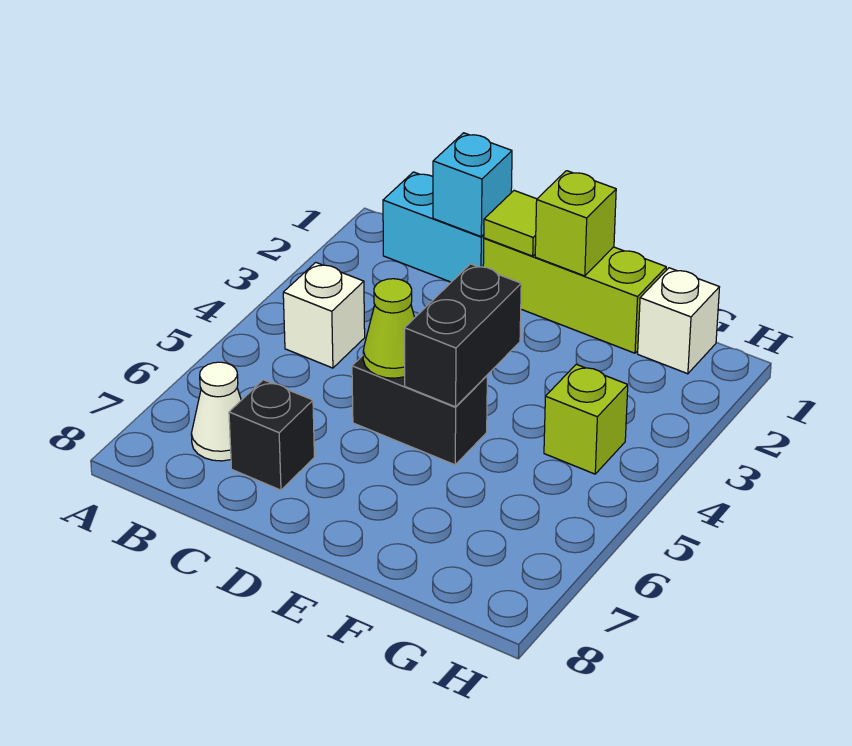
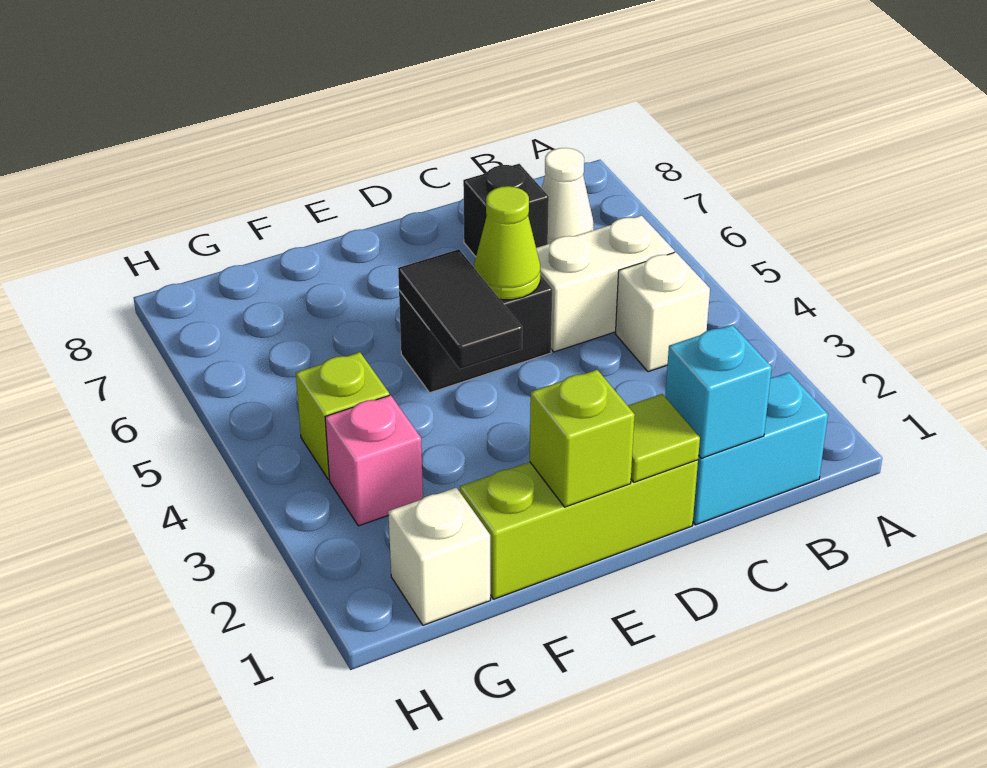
none -> white 1x2 brick [536,216,674,352]
black 1x2 brick [404,264,521,407] -> black 1x2 tile [398,249,522,369]
none -> pink 1x1 brick [325,395,423,526]

